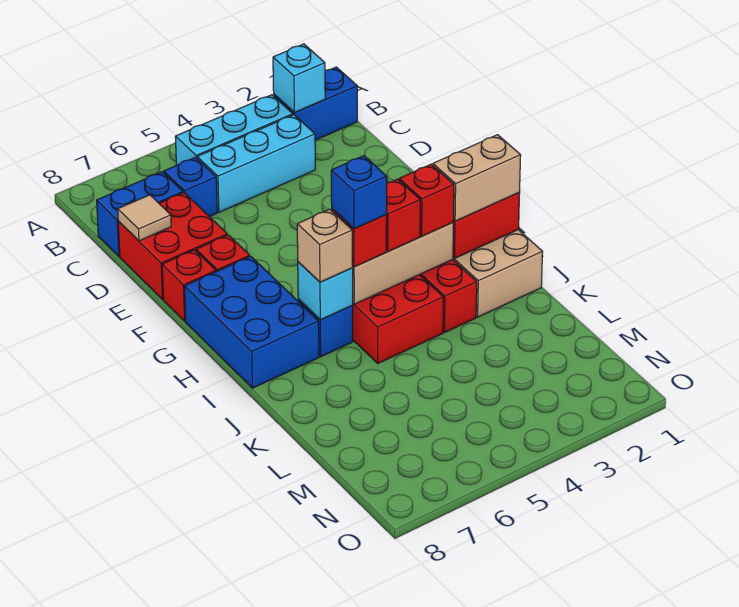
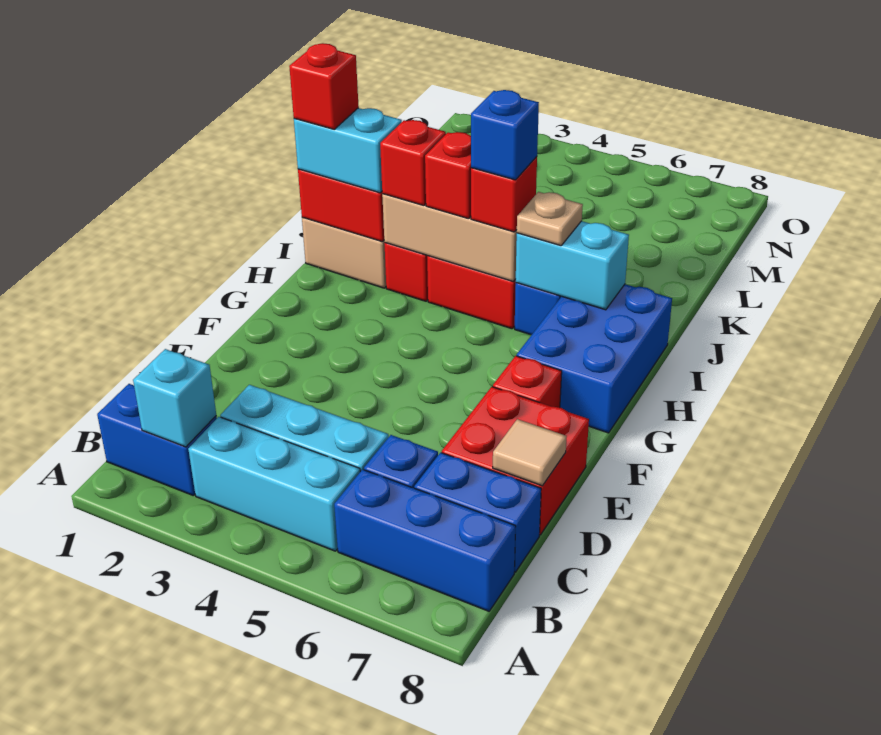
none -> blue 1x3 brick [334,469,516,611]
red 1x1 brick [162,250,216,321] -> red 1x1 brick moved to [289,43,359,129]
tan 1x2 brick [433,135,521,221] -> cyan 1x2 brick [294,108,402,193]
cyan 1x1 brick [298,262,353,320] -> cyan 1x2 brick [516,221,629,310]
tan 1x1 brick [297,209,353,282] -> tan 1x1 plate [517,192,583,246]

